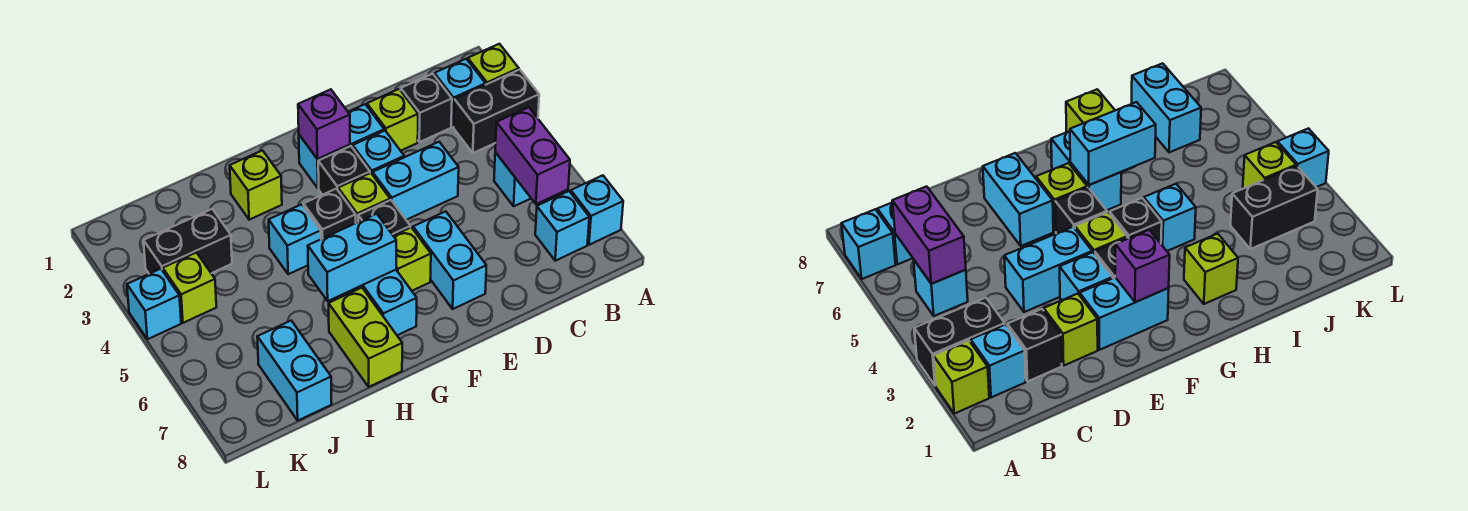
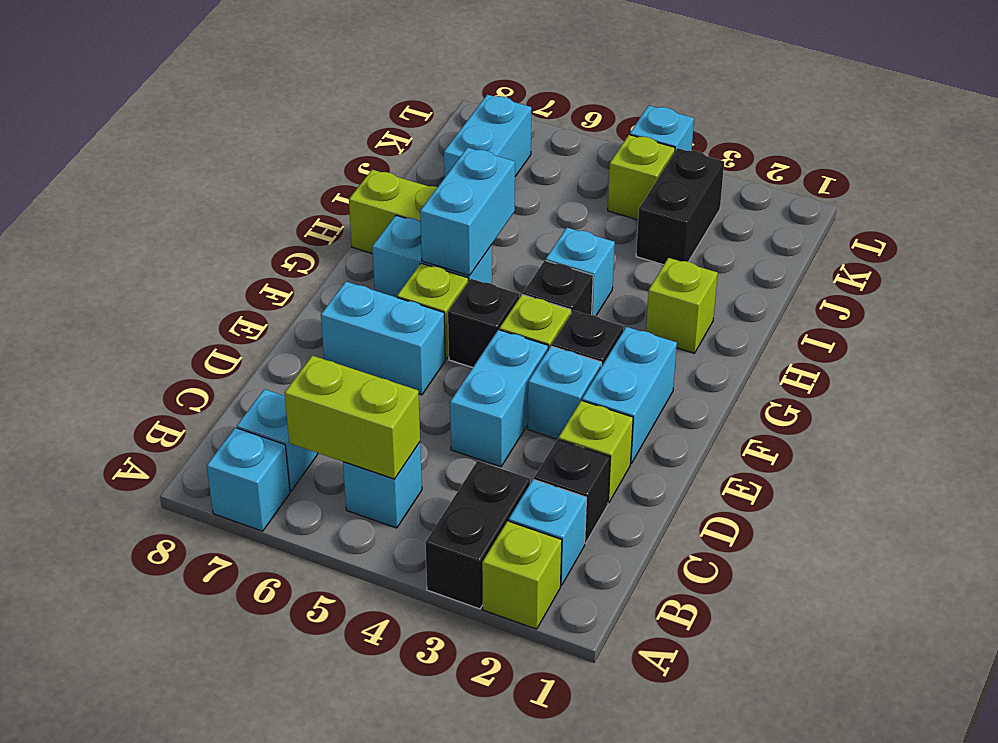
purple 1x2 brick [495,107,570,204] -> lime 1x2 brick [285,356,420,479]
purple 1x1 brick [298,89,350,159] -> none
cyan 1x2 brick [257,321,332,420] -> cyan 1x2 brick turned to [444,95,531,177]

